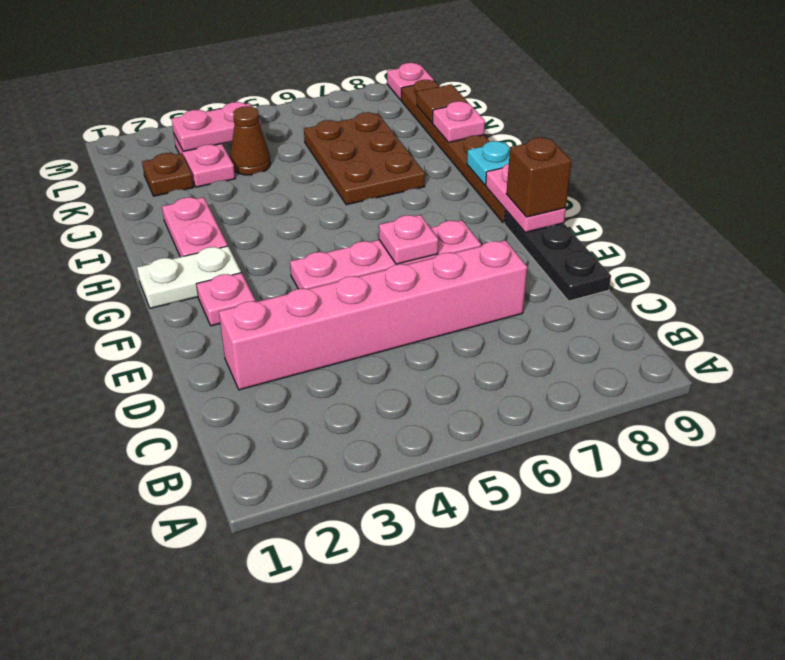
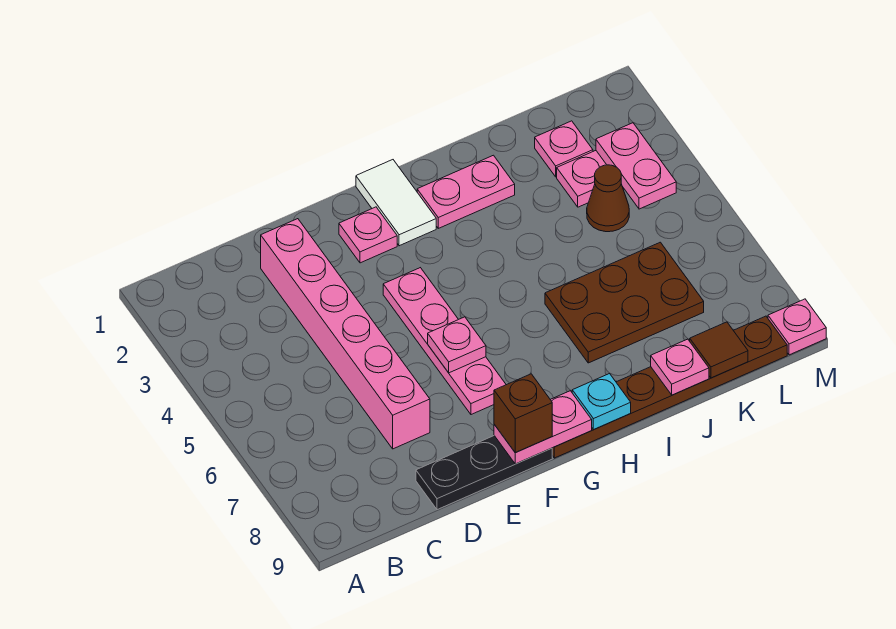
white 1x2 plate [137,246,241,308] -> white 1x2 tile [356,160,436,246]
brown 1x1 plate [142,153,194,196] -> pink 1x1 plate [535,121,593,177]

